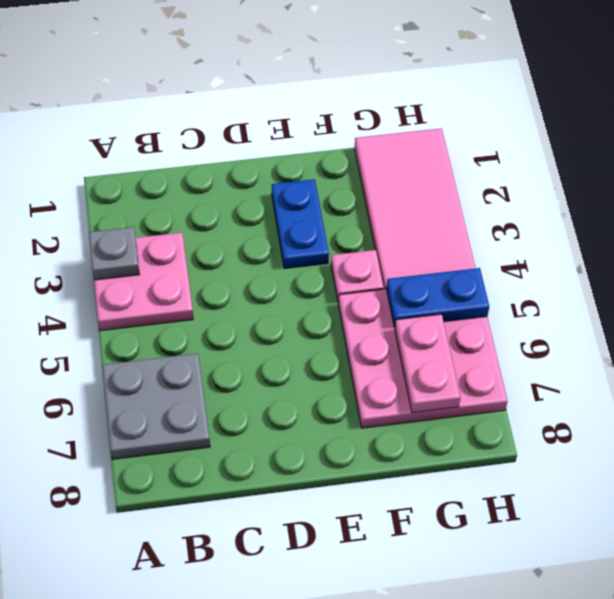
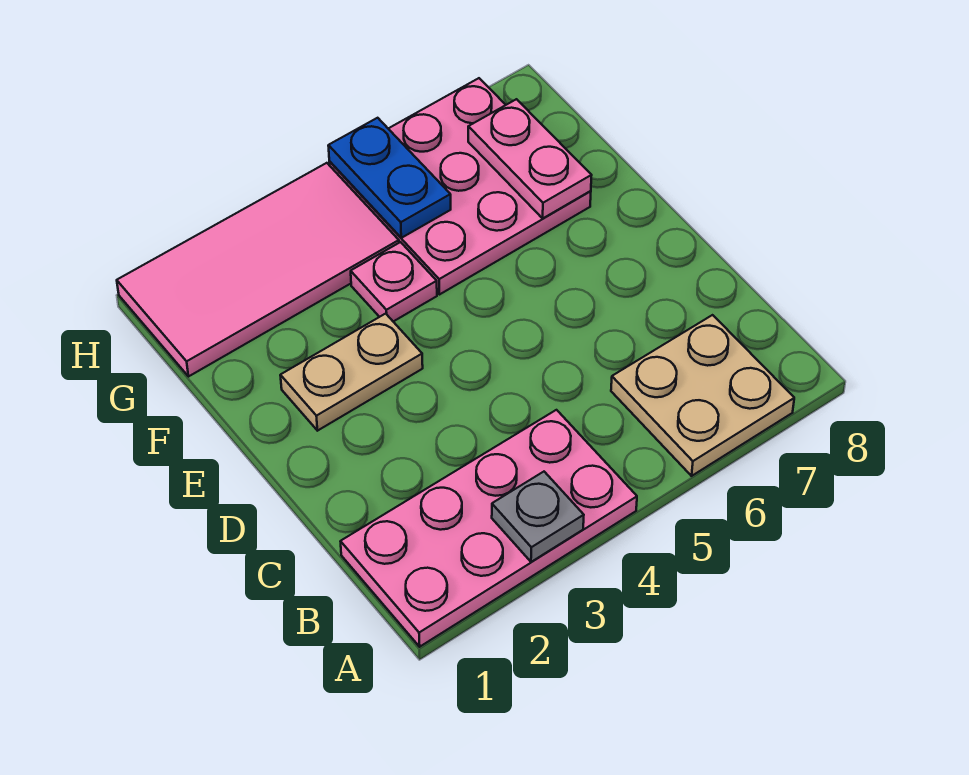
pink 2x2 plate [94,233,193,331] -> pink 2x4 plate [340,410,637,647]
grey 2x2 plate [102,353,210,459] -> tan 2x2 plate [611,315,794,476]
blue 1x2 plate [272,179,329,269] -> tan 1x2 plate [280,314,423,431]
pink 1x2 plate [395,314,460,413] -> pink 1x2 plate turned to [468,99,592,218]

